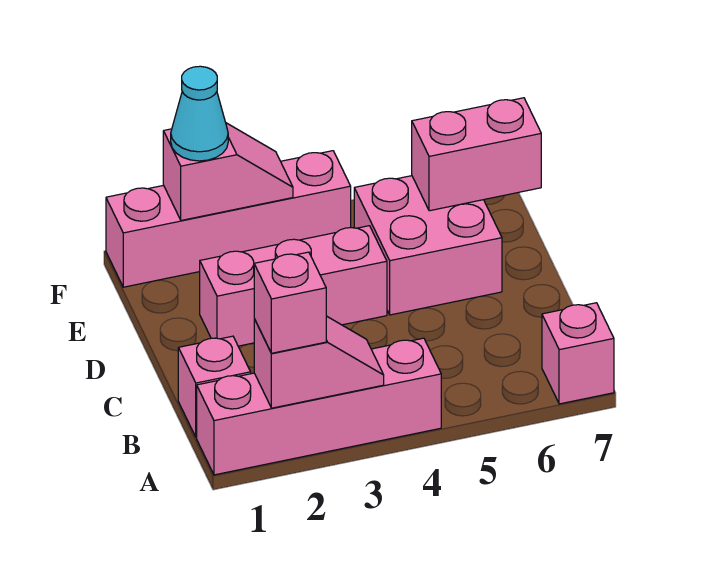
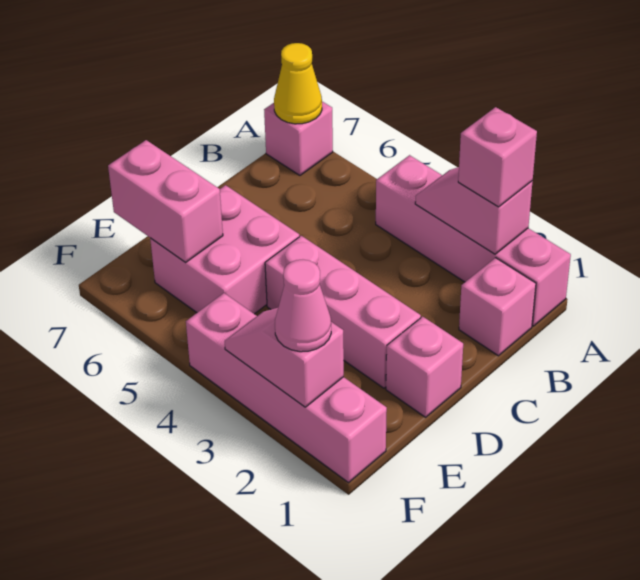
none -> yellow 1x1 cone [274,43,322,124]
none -> pink 1x1 brick [386,317,463,417]
cyan 1x1 cone [171,66,228,161] -> pink 1x1 cone [275,260,331,352]

